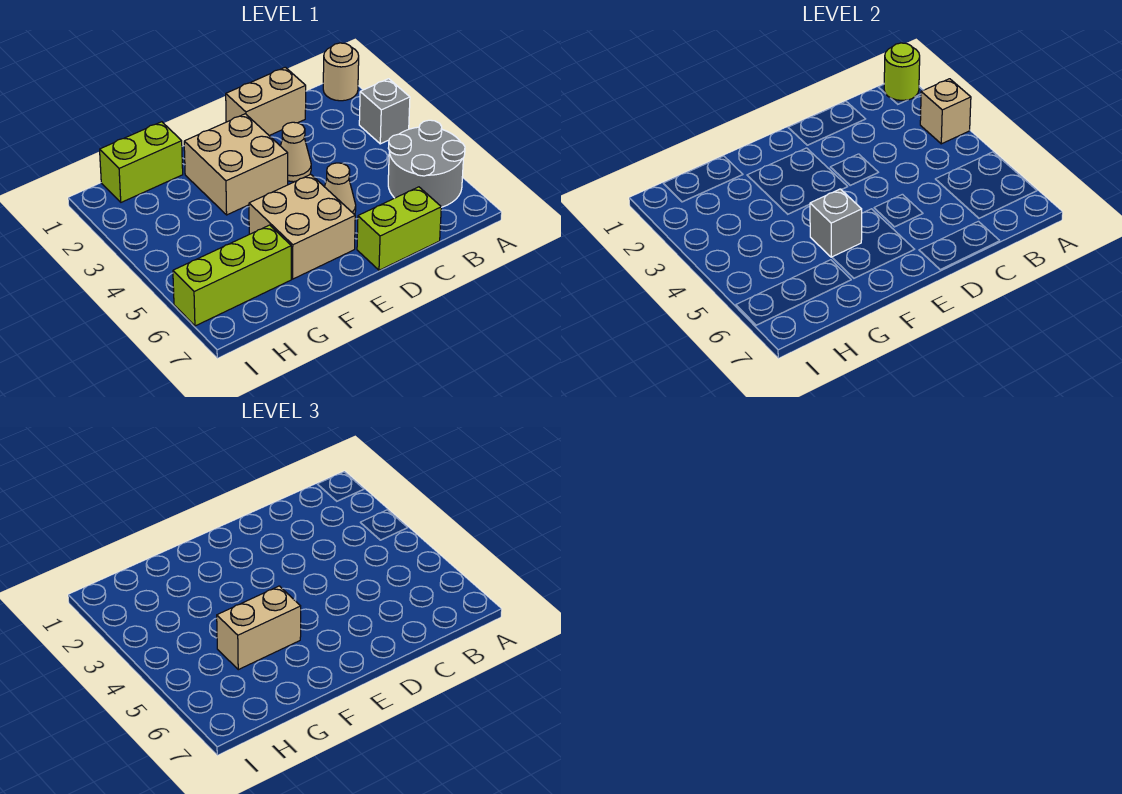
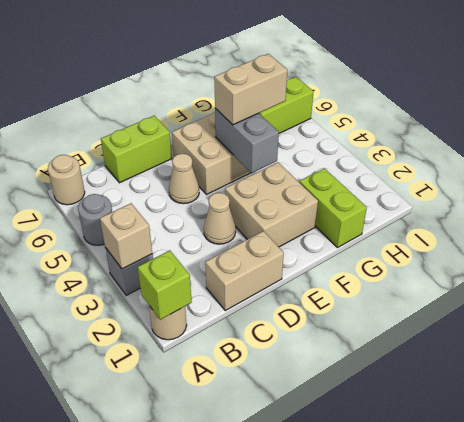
lime 1x1 round brick [884,43,920,100] -> lime 1x1 brick [138,250,192,320]
grey 2x2 round brick [388,120,465,207] -> grey 1x1 round brick [78,194,112,245]
none -> tan 1x1 round brick [48,155,85,205]
grey 1x1 brick [810,189,862,257] -> grey 1x2 brick [215,108,279,173]
lime 1x2 brick [100,122,183,202] -> lime 1x2 brick turned to [299,168,367,248]

